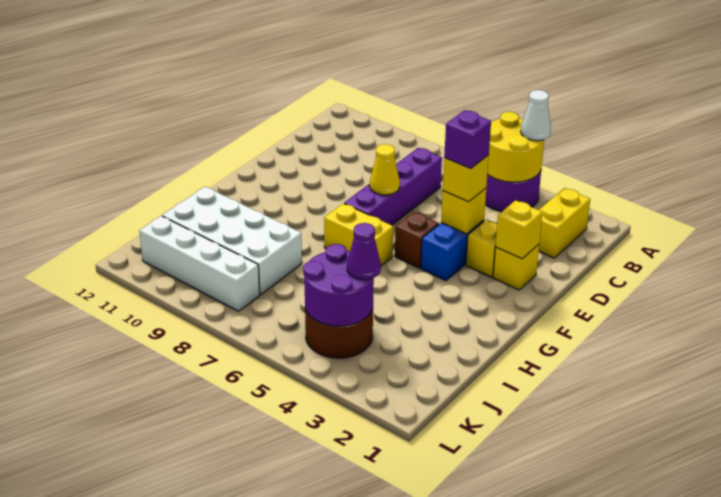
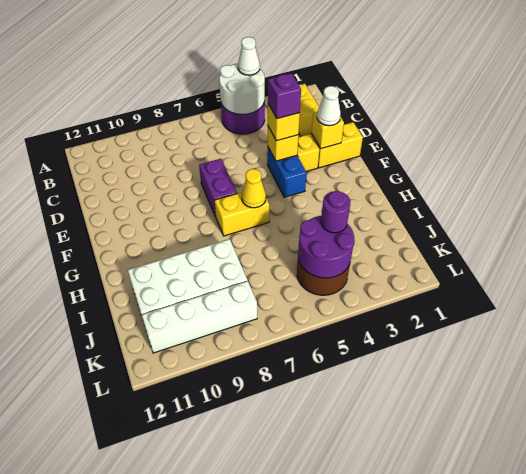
yellow 2x2 round brick [487,112,544,182] -> white 2x2 round brick [219,63,265,114]
purple 1x4 brick [344,148,442,225] -> purple 1x2 brick [199,159,237,217]
yellow 1x1 brick [493,244,539,290] -> yellow 1x2 brick [312,122,363,168]
none -> white 1x1 cone [317,86,341,126]
yellow 1x1 cone [370,144,400,195] -> yellow 1x1 cone moved to [242,169,266,208]
brown 1x1 brick [395,212,439,268] -> none
purple 1x1 cone [347,223,381,280] -> purple 1x1 round brick [321,191,350,233]

